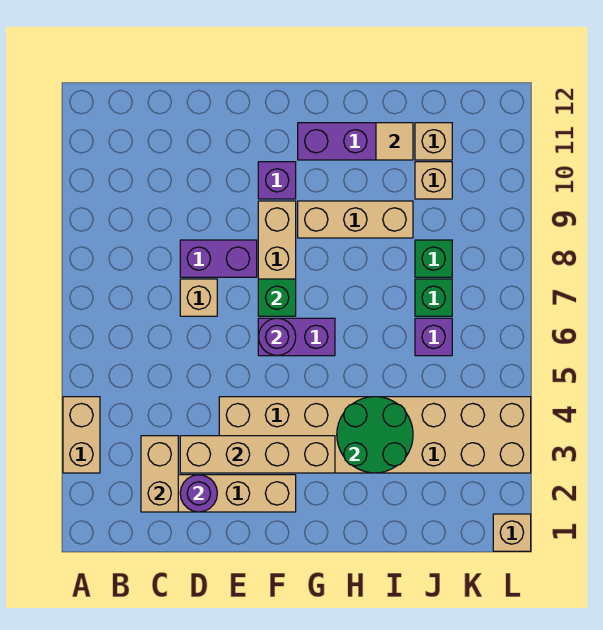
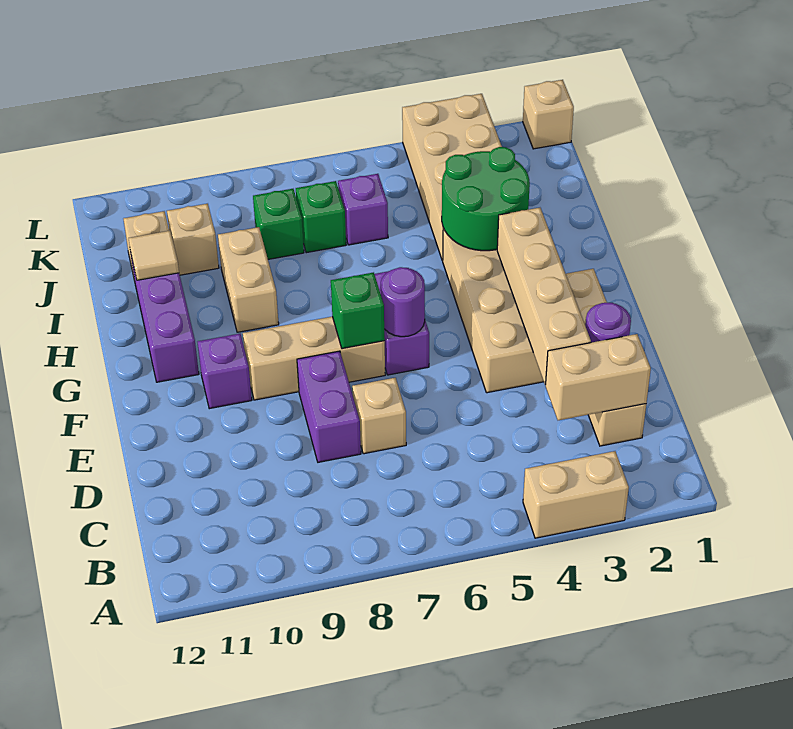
tan 1x3 brick [298,201,413,238] -> tan 1x2 brick [218,227,279,332]

